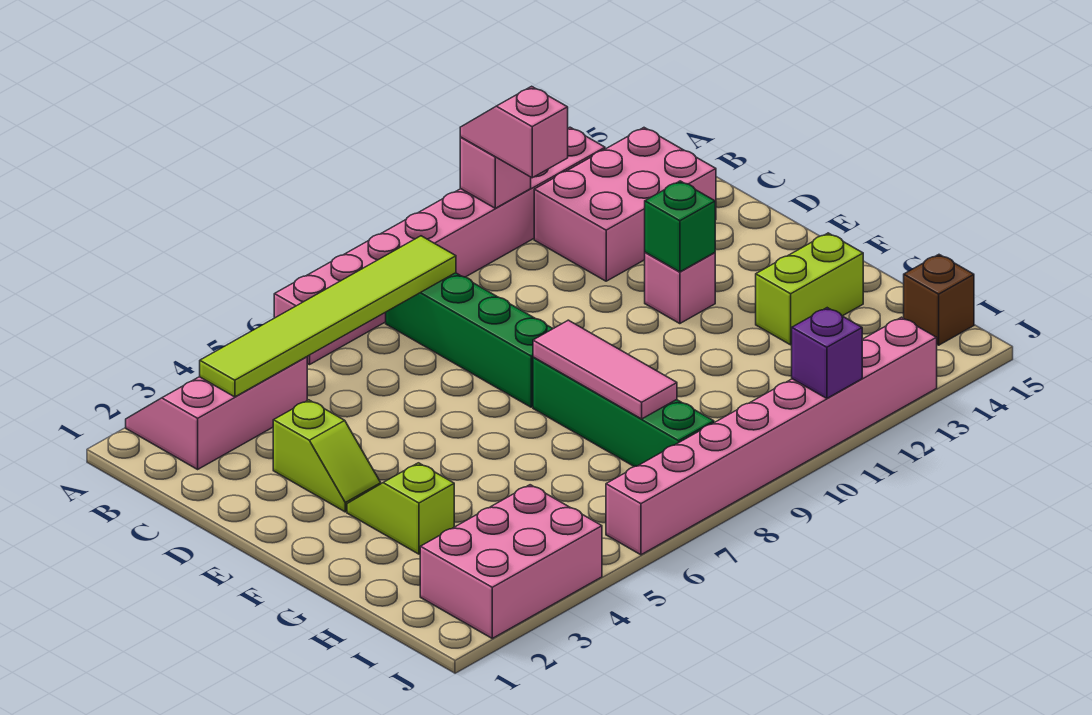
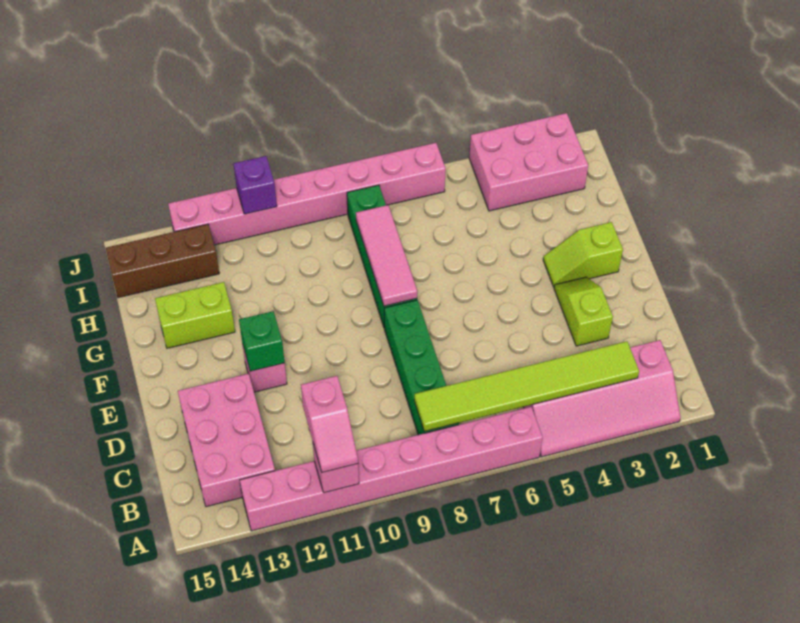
pink 2x3 slope [126,357,307,469] -> pink 2x4 slope [524,340,681,457]
pink 2x3 brick [534,128,716,281] -> pink 2x3 brick turned to [178,374,275,507]
lime 1x2 slope [347,463,454,554] -> lime 1x2 slope turned to [543,222,623,287]
brown 1x1 brick [904,255,974,345] -> brown 1x3 brick [105,224,219,298]

